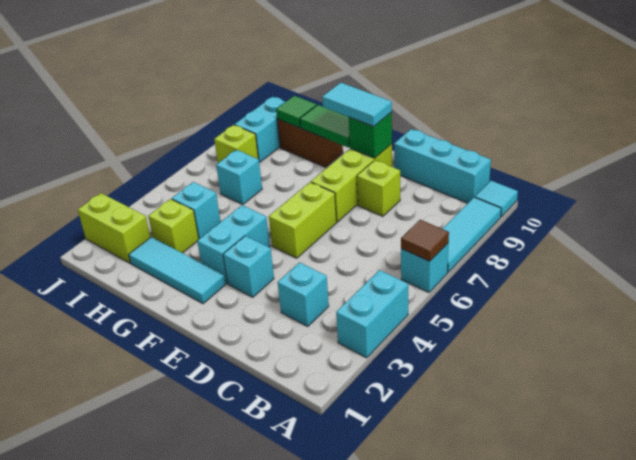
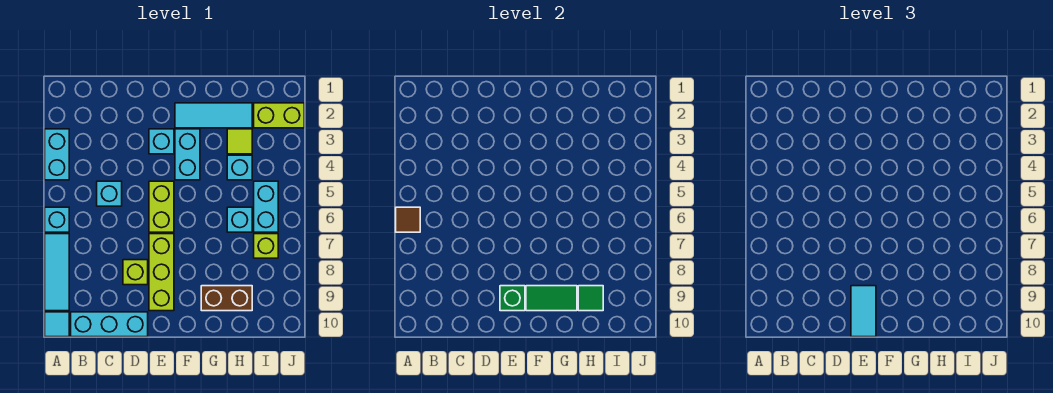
cyan 1x1 brick [278,262,329,326] -> cyan 1x1 brick moved to [97,181,122,206]
cyan 1x2 tile [322,83,392,127] -> cyan 1x2 tile turned to [851,286,876,337]
lime 1x1 brick [148,199,199,253] -> lime 1x1 tile [227,129,252,154]
cyan 1x2 brick [235,97,285,162] -> cyan 1x2 brick moved to [254,181,278,232]

